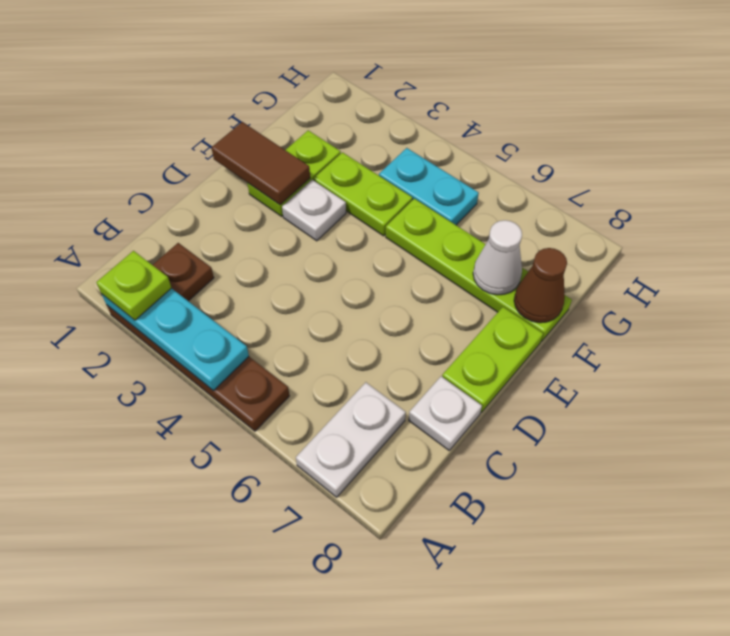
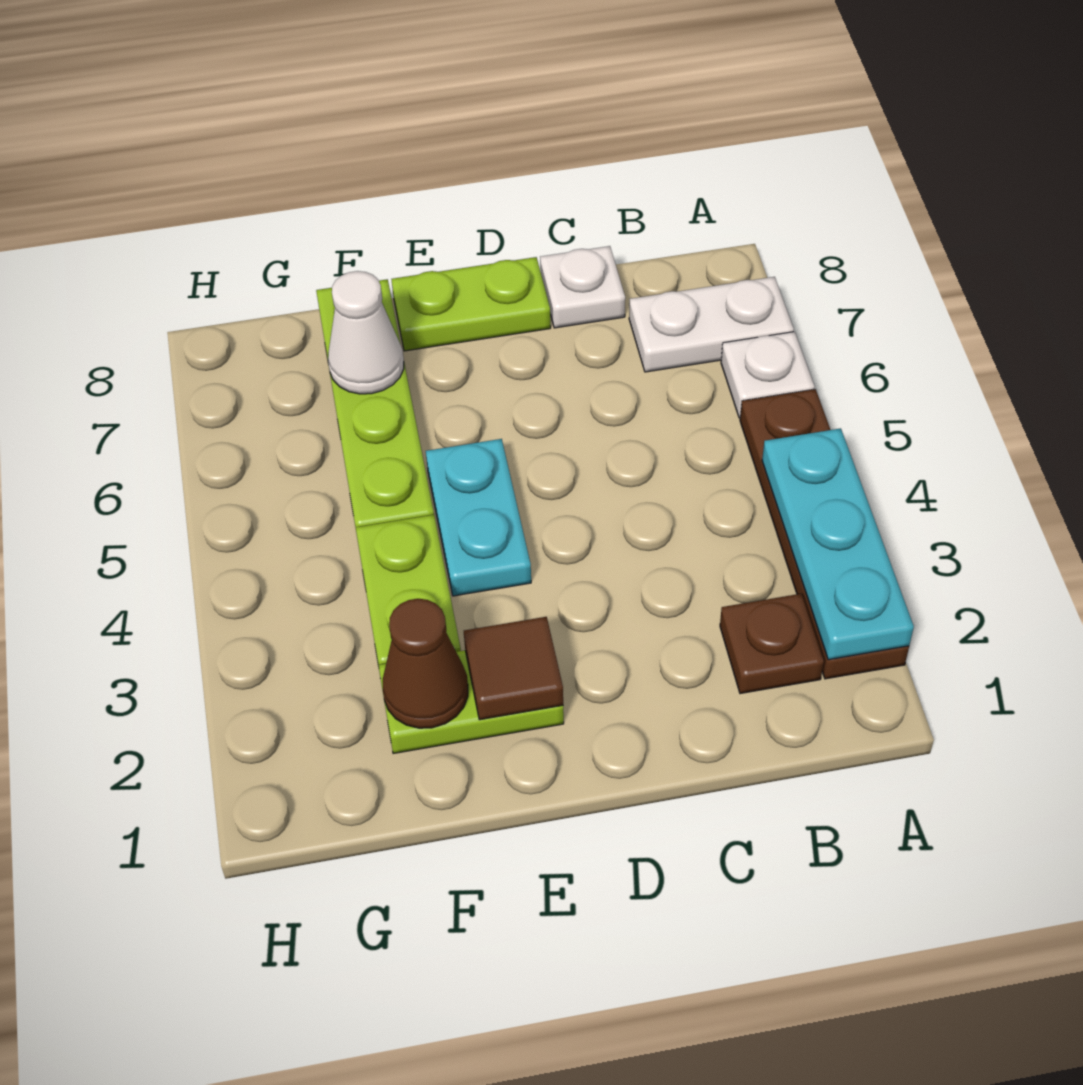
lime 1x1 plate [96,251,171,320] -> none
brown 1x2 tile [212,122,310,205] -> brown 1x1 tile [464,617,563,720]
white 1x1 plate [282,180,346,241] -> white 1x1 plate moved to [721,332,815,418]
brown 1x1 cone [514,248,567,323] -> brown 1x1 cone moved to [382,599,468,728]
cyan 1x2 plate [379,148,479,225] -> cyan 1x2 plate moved to [426,439,531,596]

